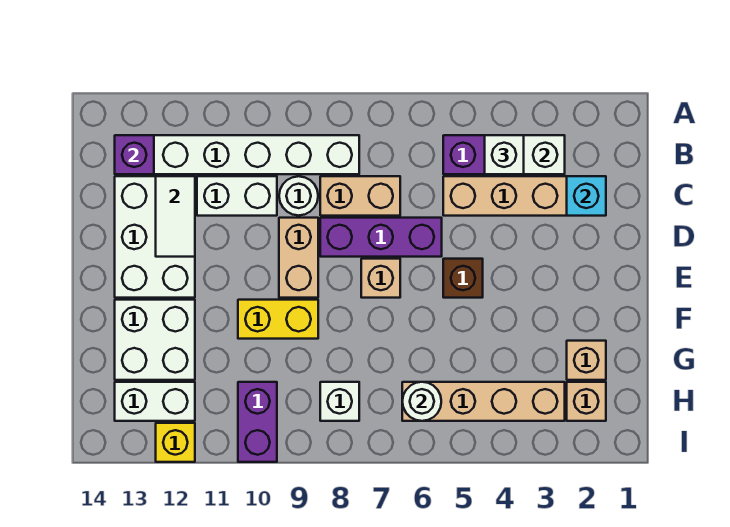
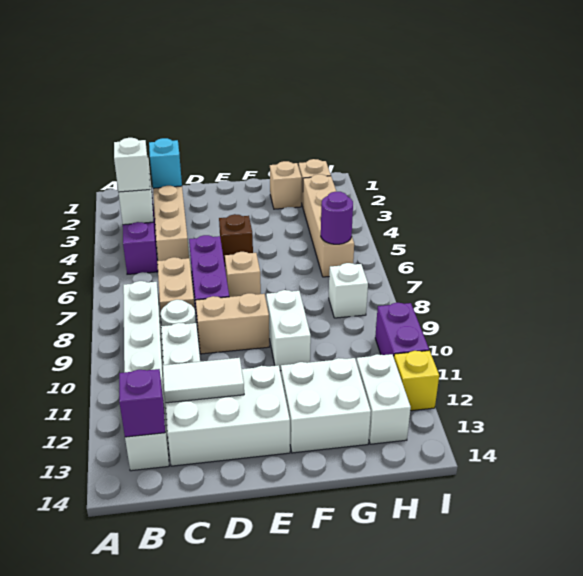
yellow 1x2 brick [238,300,318,339] -> white 1x2 brick [266,290,311,371]
white 1x1 round brick [402,382,441,421] -> purple 1x1 round brick [321,192,353,244]
purple 1x2 brick [238,382,277,462] -> purple 1x2 brick turned to [375,303,429,357]

